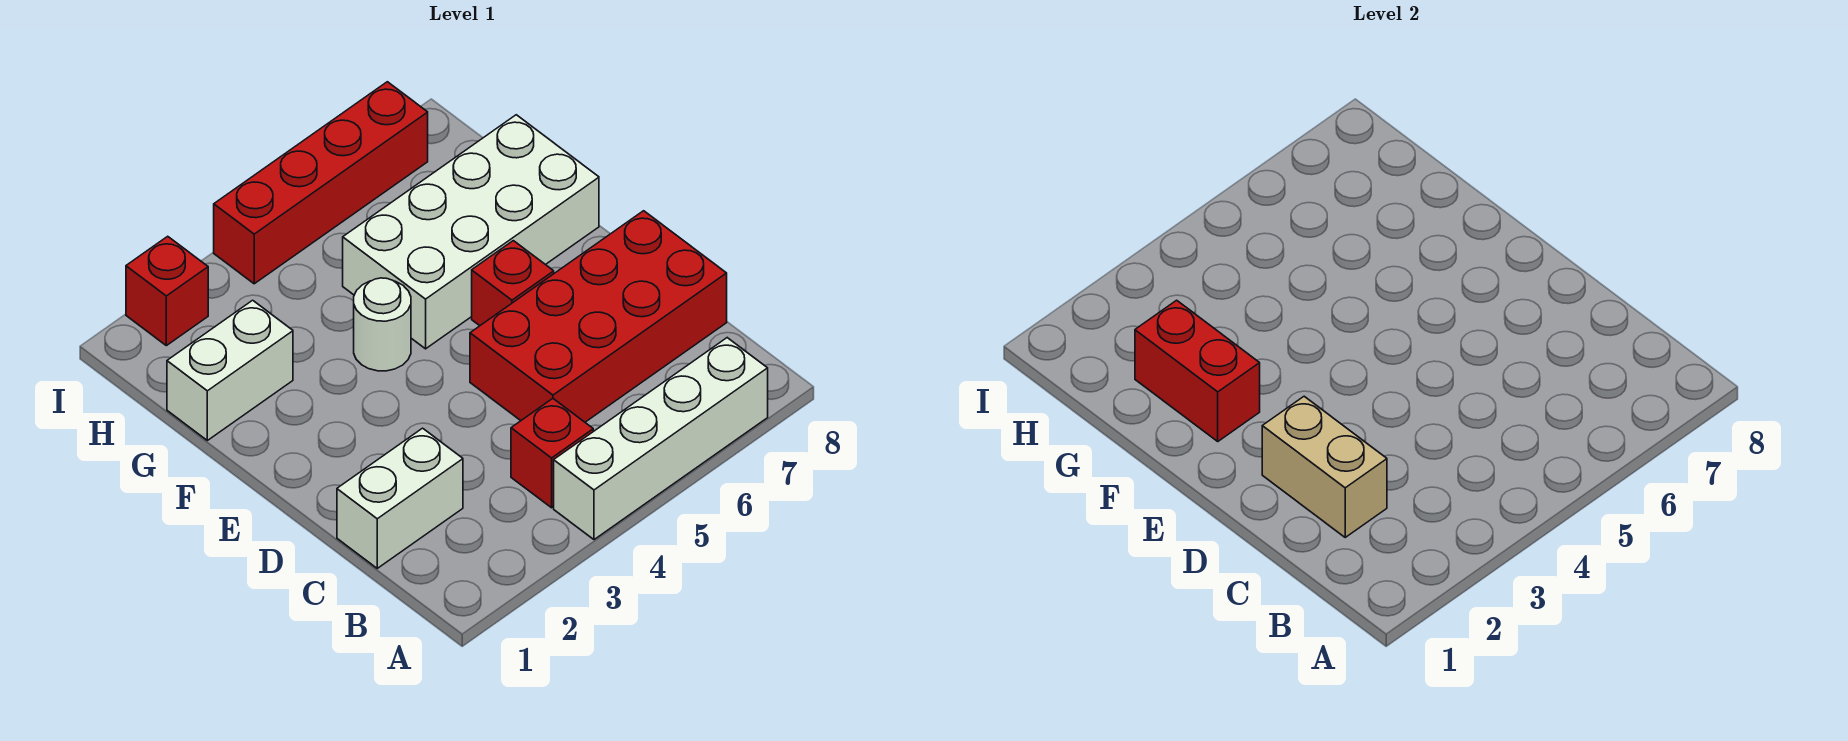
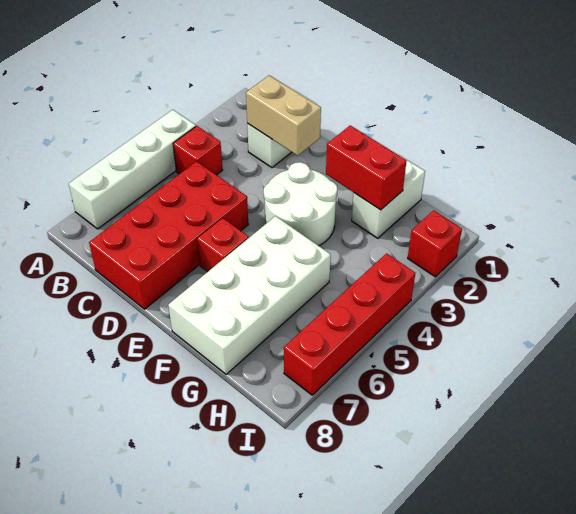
white 1x1 round brick [354,278,411,371] -> white 2x2 round brick [264,162,337,246]

